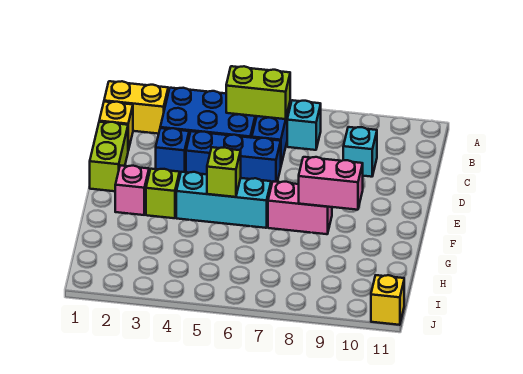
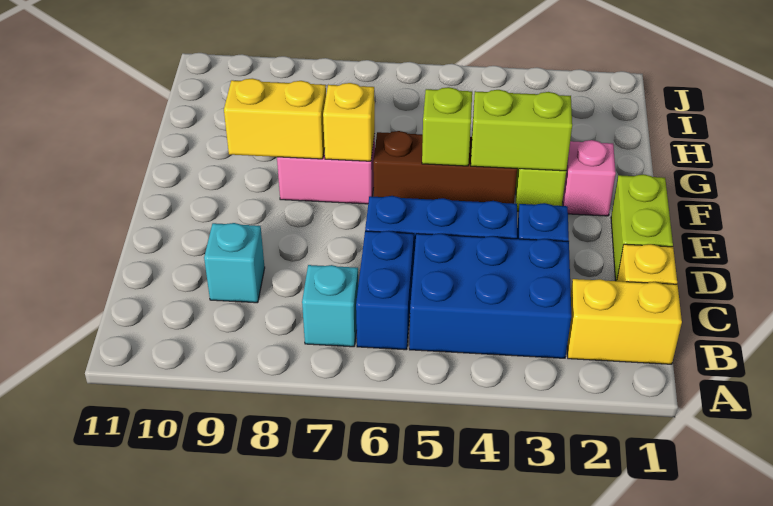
lime 1x2 brick [226,66,290,119] -> lime 1x2 brick moved to [471,90,572,171]
cyan 1x3 brick [176,172,271,228] -> brown 1x3 brick [373,131,517,204]
pink 1x2 brick [299,157,363,210] -> yellow 1x2 brick [224,78,326,159]
yellow 1x1 brick [371,275,404,325] -> yellow 1x1 brick moved to [323,83,375,161]

